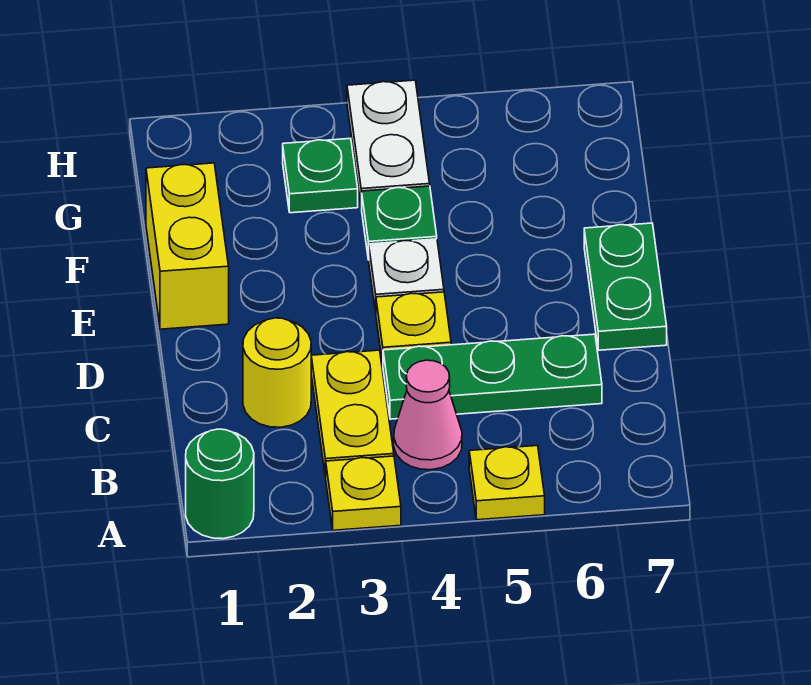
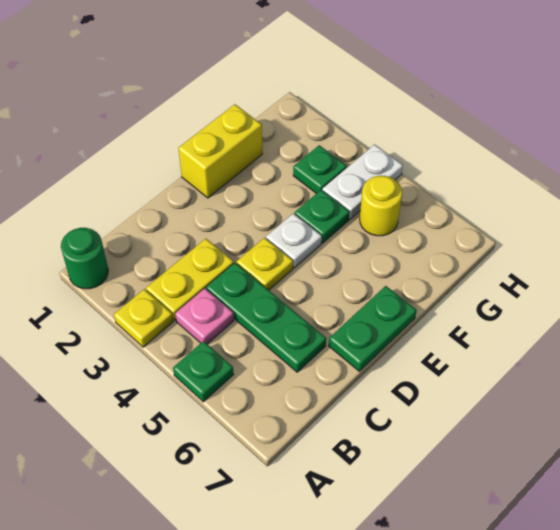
yellow 1x1 plate [469,446,545,520] -> green 1x1 plate [173,341,234,402]
pink 1x1 cone [394,360,462,470] -> pink 1x1 plate [175,288,234,344]
yellow 1x1 round brick [243,318,311,427] -> yellow 1x1 round brick moved to [360,176,402,236]

